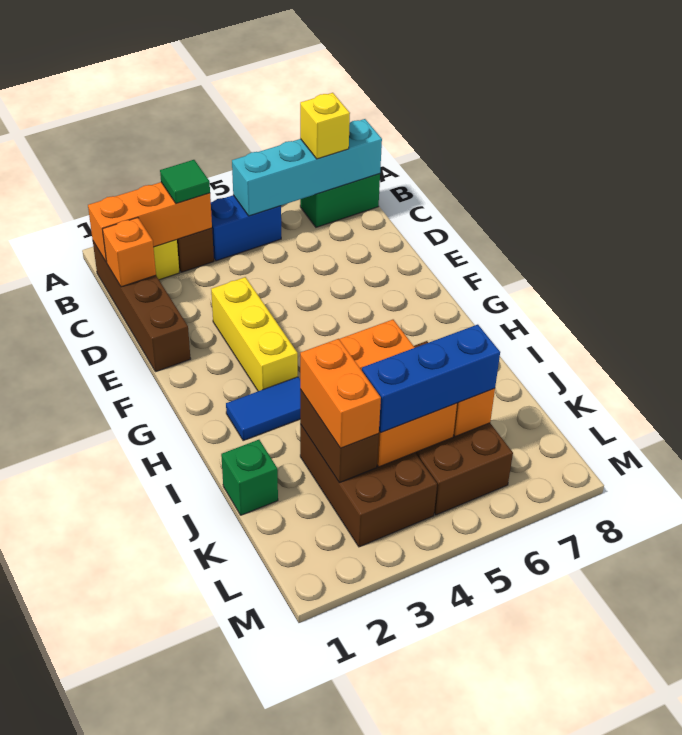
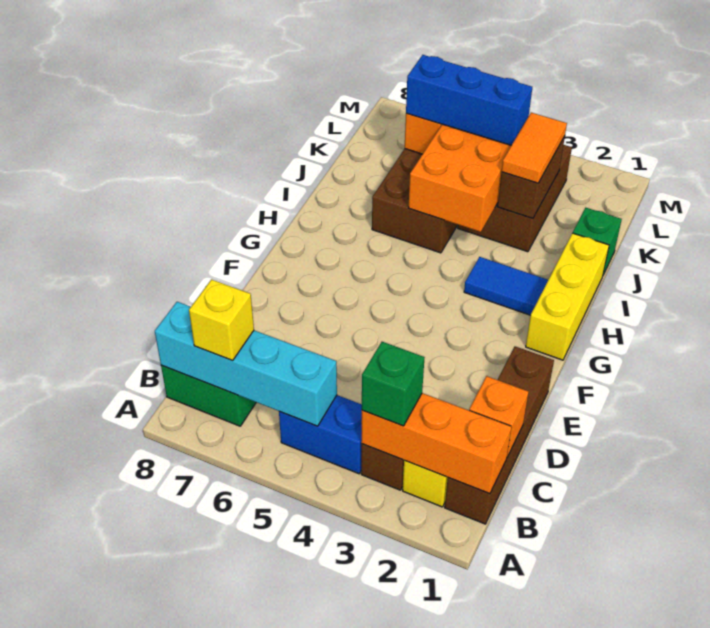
green 1x1 tile [160,160,210,204] -> green 1x1 brick [362,342,425,426]
yellow 1x3 brick [211,277,298,391] -> yellow 1x3 brick moved to [526,233,609,360]
orange 1x2 brick [300,339,381,448] -> orange 1x2 tile [502,113,567,183]

